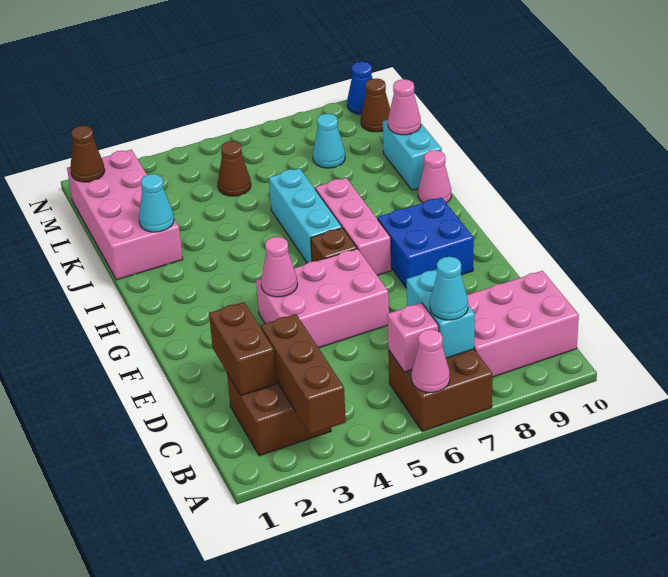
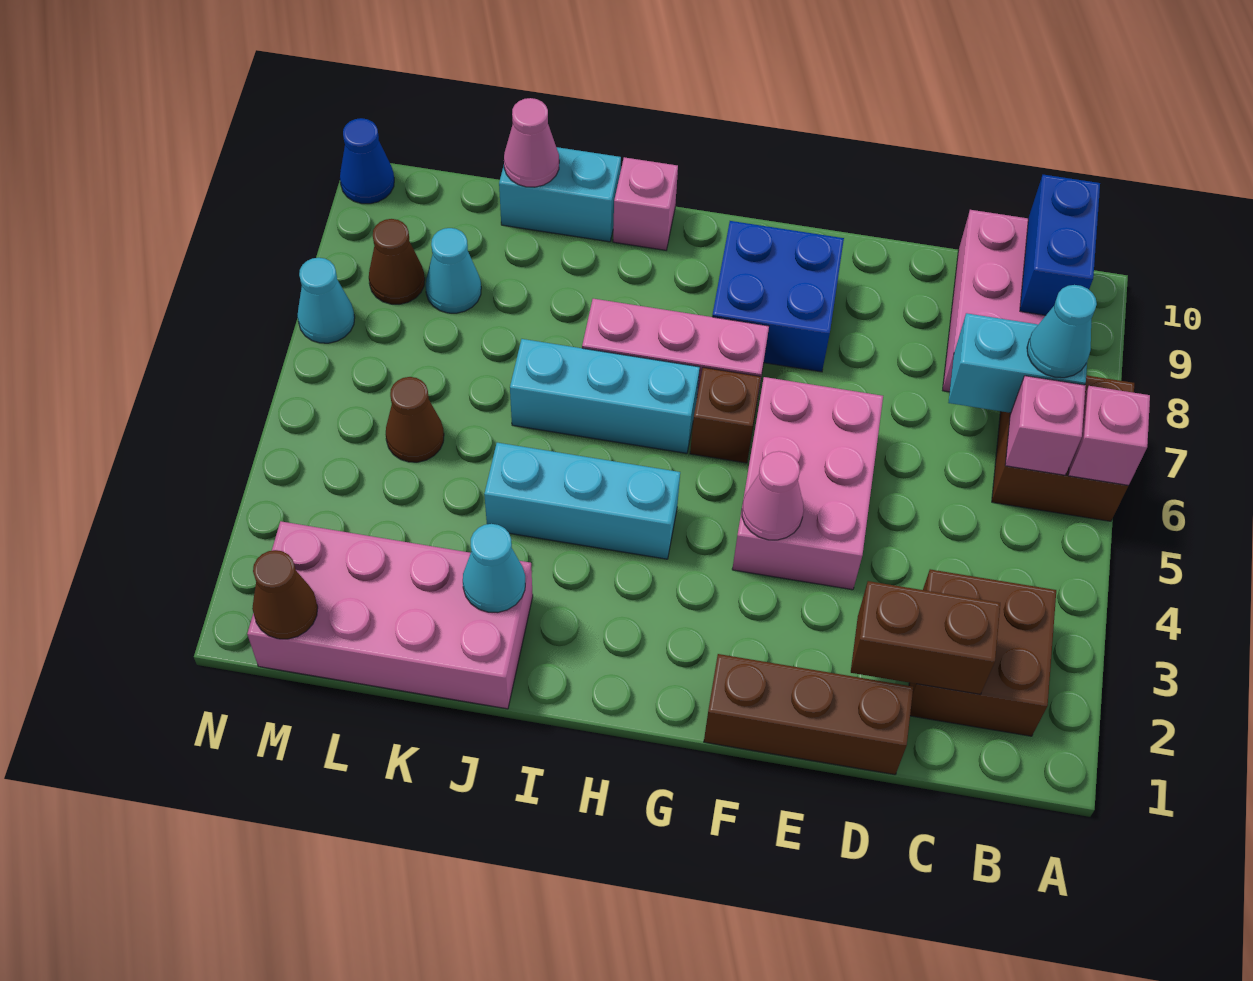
brown 1x3 brick [261,314,346,434] -> brown 1x3 brick moved to [704,654,913,775]
pink 1x1 cone [412,329,450,392] -> pink 1x1 brick [1068,386,1150,485]
none -> blue 1x2 brick [1020,175,1100,315]
none -> cyan 1x3 brick [484,443,680,559]
pink 1x1 cone [418,150,451,203] -> pink 1x1 brick [613,157,678,250]
brown 1x1 cone [361,78,390,132] -> brown 1x1 cone moved to [369,219,425,304]
none -> cyan 1x1 cone [297,258,355,343]

